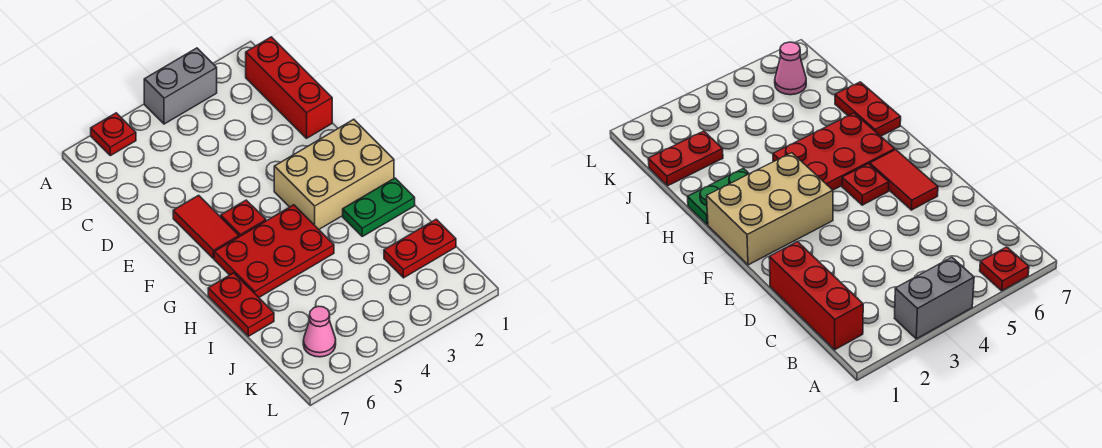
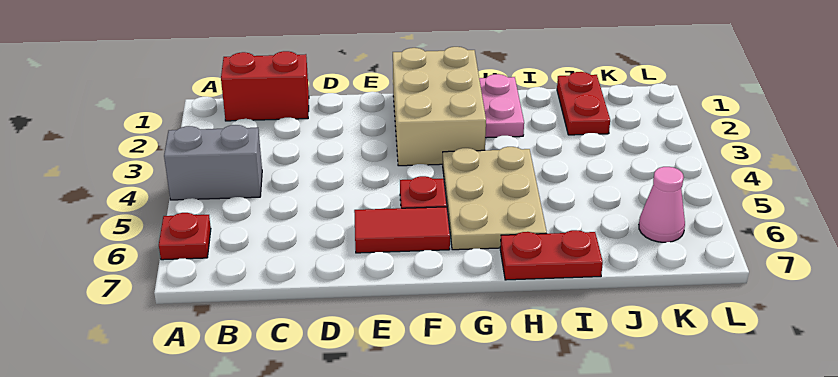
grey 1x2 brick [144,48,217,124] -> grey 1x2 brick turned to [164,125,262,200]
red 1x3 brick [246,37,332,138] -> red 1x2 brick [221,51,309,121]
red 2x3 plate [214,205,334,297] -> tan 2x3 plate [443,147,547,250]
green 1x2 plate [343,178,415,236] -> pink 1x2 plate [479,74,524,138]

